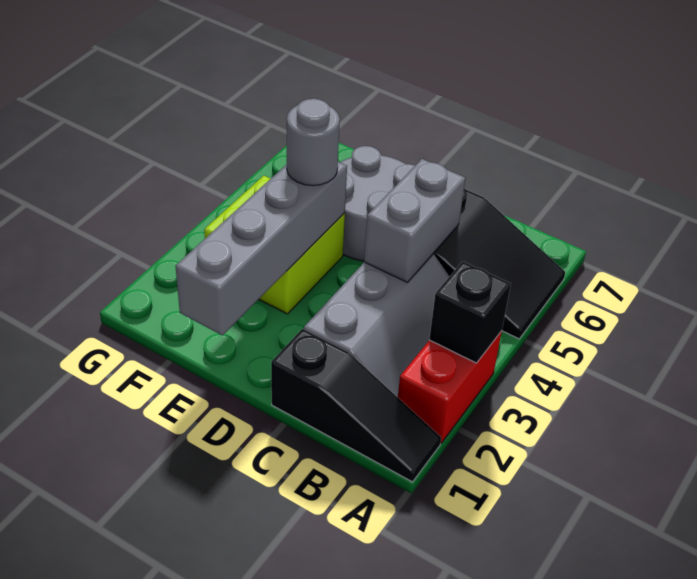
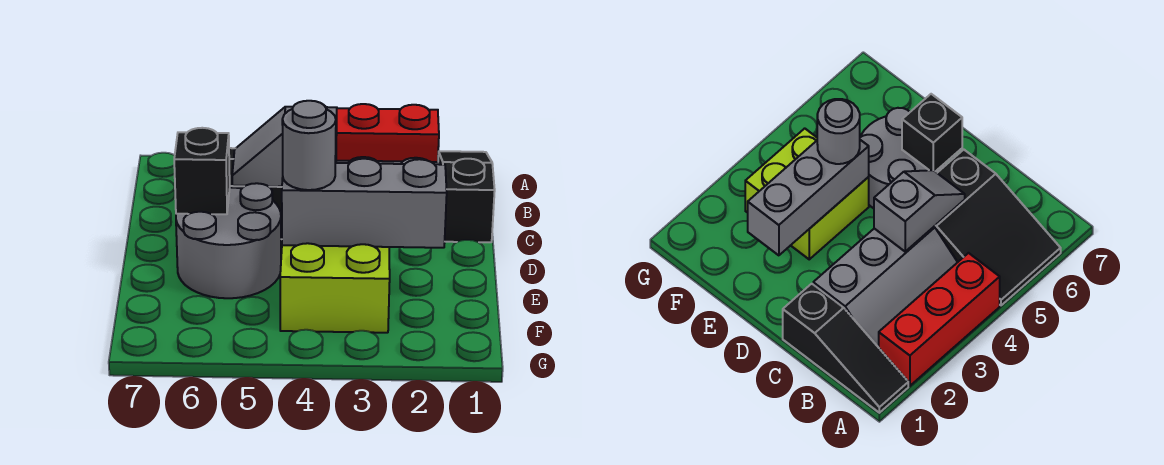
red 1x2 brick [398,331,502,443] -> red 1x3 brick [336,104,439,162]
black 1x1 brick [429,261,511,363] -> black 1x1 brick moved to [174,128,230,214]
grey 1x2 brick [364,159,465,283] -> grey 1x2 slope [232,107,337,186]
grey 1x4 brick [176,162,347,335] -> grey 1x3 brick [282,159,447,248]

